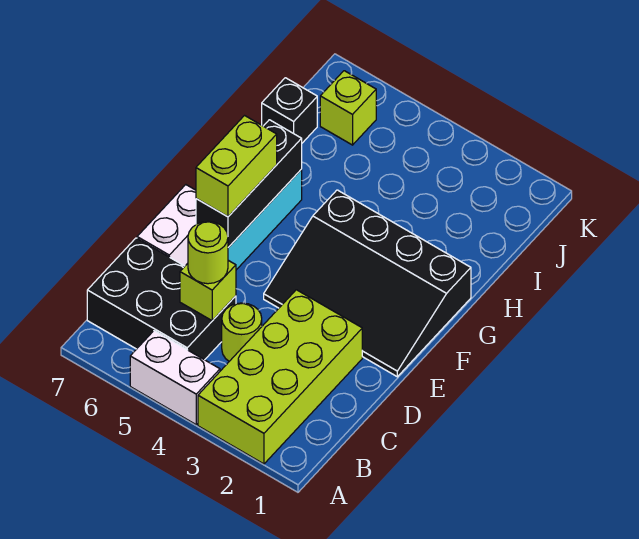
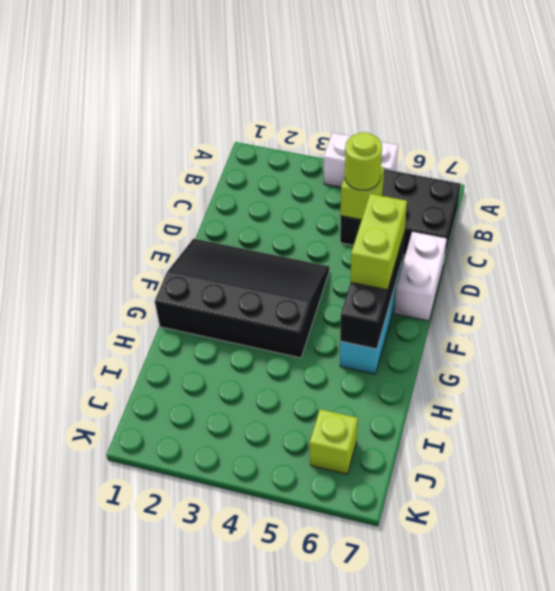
lime 2x4 brick [198,290,362,464] -> none
lime 1x1 round brick [222,303,262,361] -> none
black 1x1 brick [262,78,317,143] -> none

